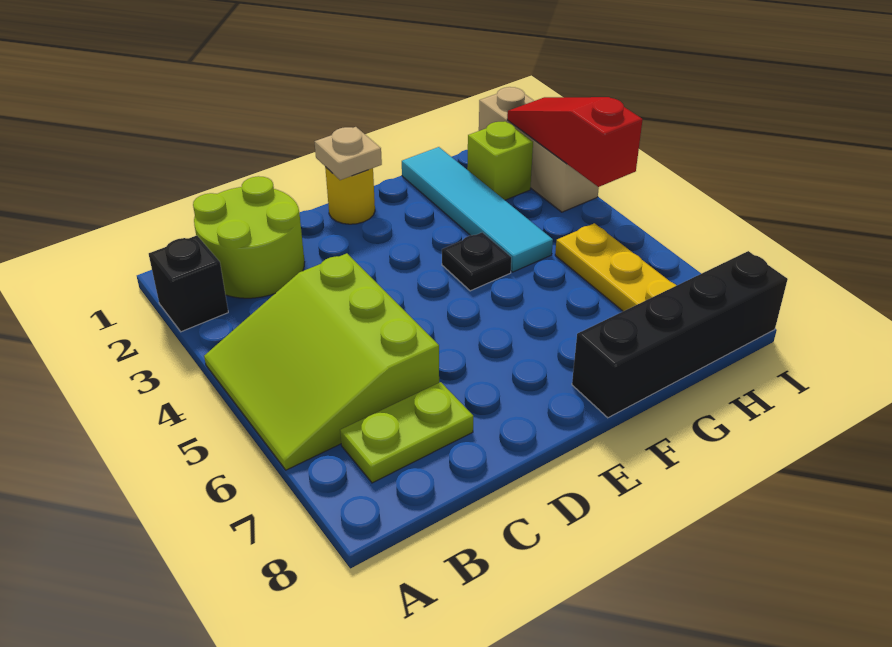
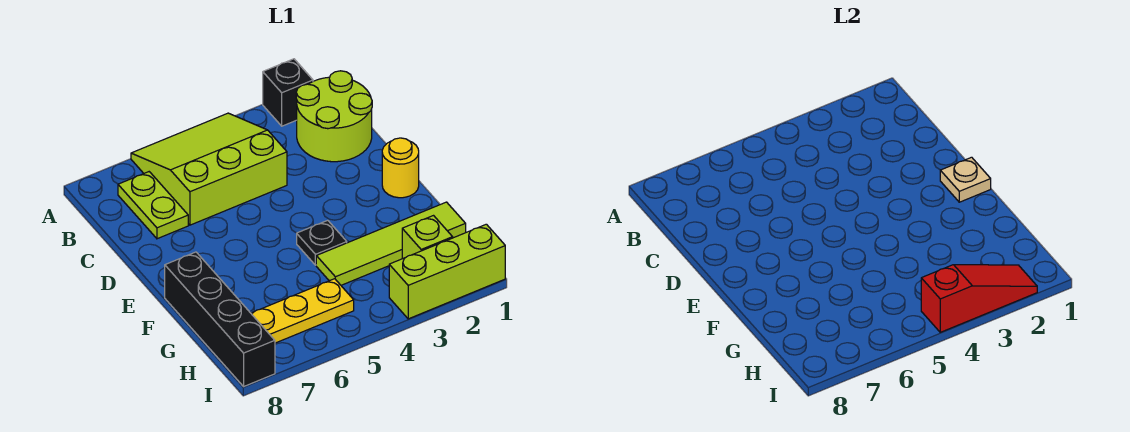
cyan 1x4 tile [402,147,553,272] -> lime 1x4 tile [316,202,466,285]
tan 1x3 brick [479,87,599,212] -> lime 1x3 brick [389,224,505,319]

